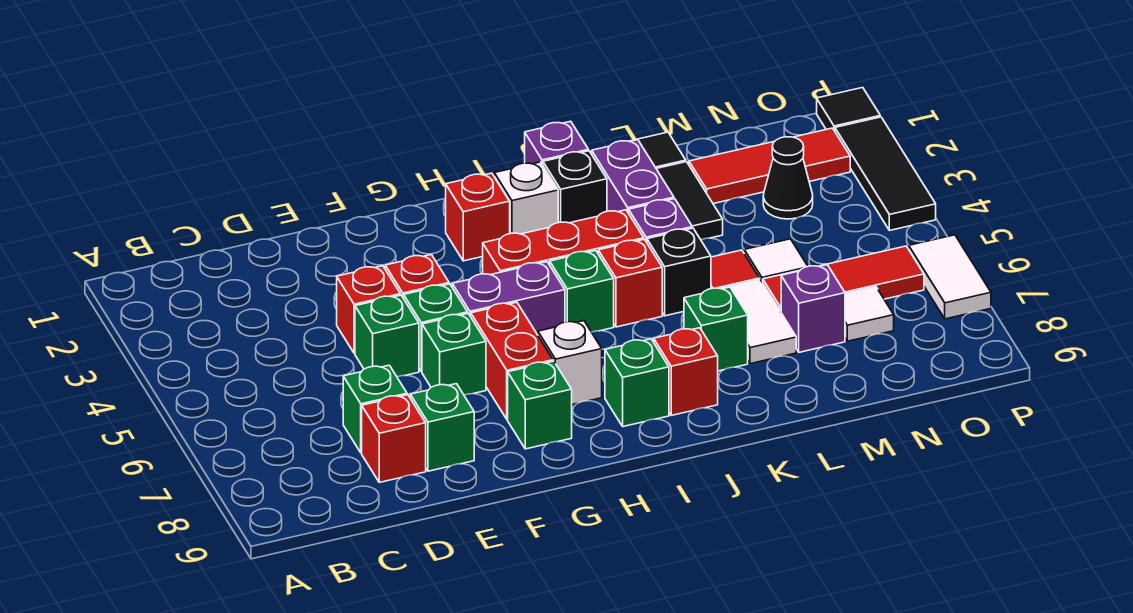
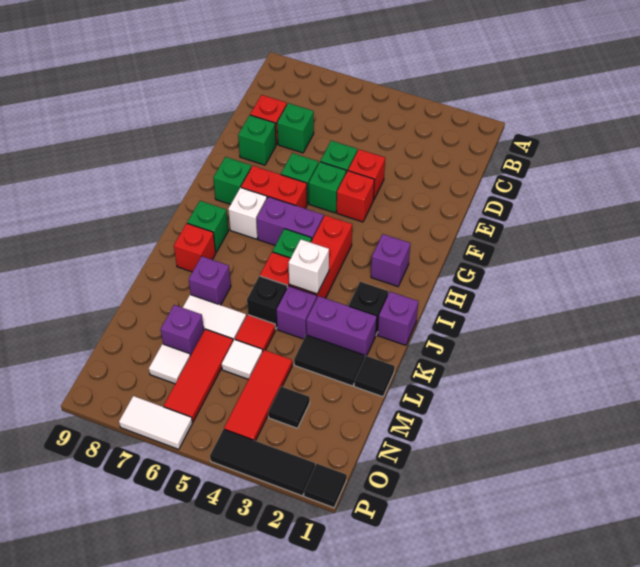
purple 1x2 brick [452,262,565,335] -> purple 1x2 brick turned to [257,197,324,245]
red 1x1 brick [446,173,510,261] -> purple 1x1 brick [371,234,410,287]
white 1x1 brick [494,162,558,234] -> white 1x1 brick moved to [288,239,329,294]
green 1x1 brick [684,287,748,371] -> purple 1x1 brick [189,256,231,305]
red 1x3 tile [689,128,850,204] -> red 1x3 tile moved to [224,350,292,441]
black 1x1 cone [763,137,813,219] -> black 1x1 tile [268,387,310,428]

